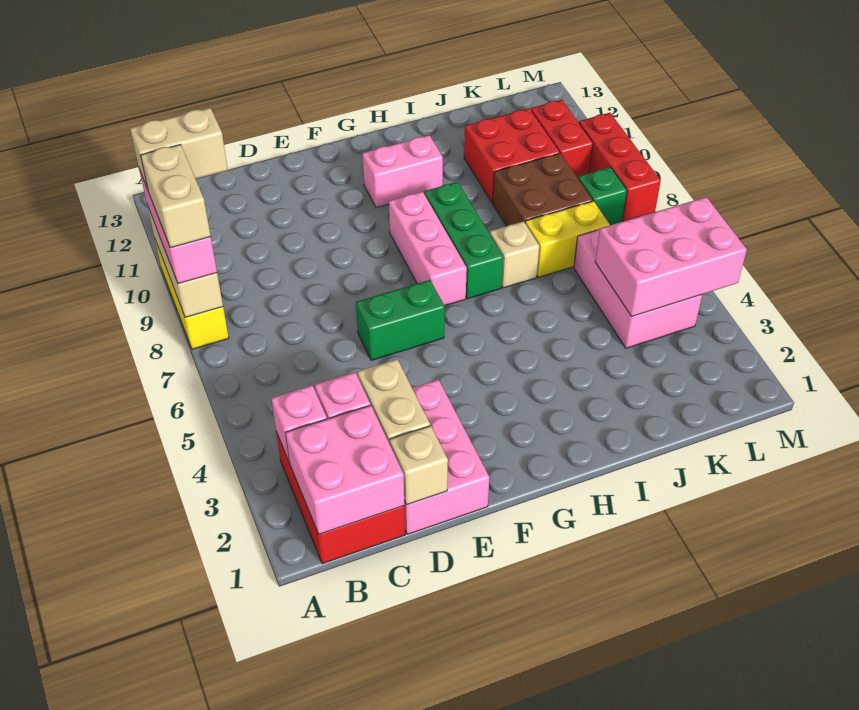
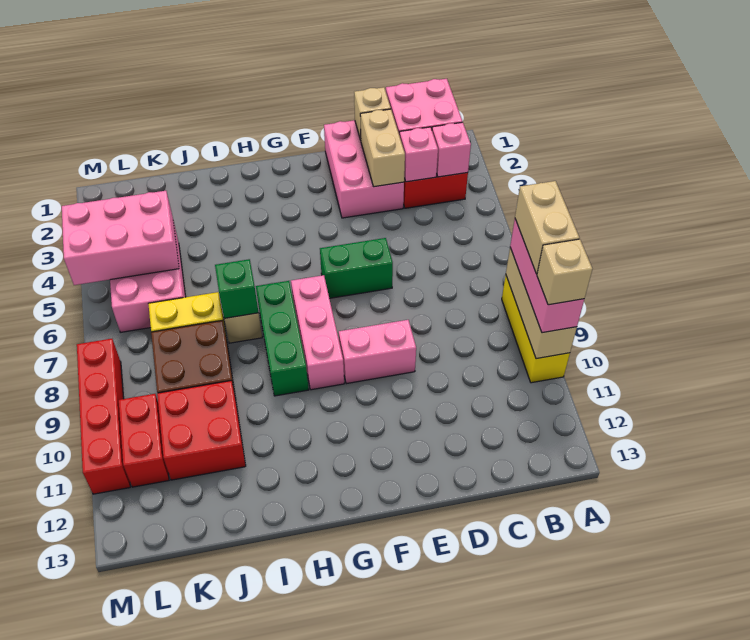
tan 1x2 brick [130,108,228,189] -> tan 1x1 brick [537,239,592,305]
pink 1x2 brick [362,135,443,208] -> pink 1x2 brick moved to [339,320,416,384]
green 1x1 brick [578,167,627,225] -> green 1x1 brick moved to [215,259,259,319]
red 1x3 brick [579,113,661,221] -> red 1x4 brick [77,339,130,494]

